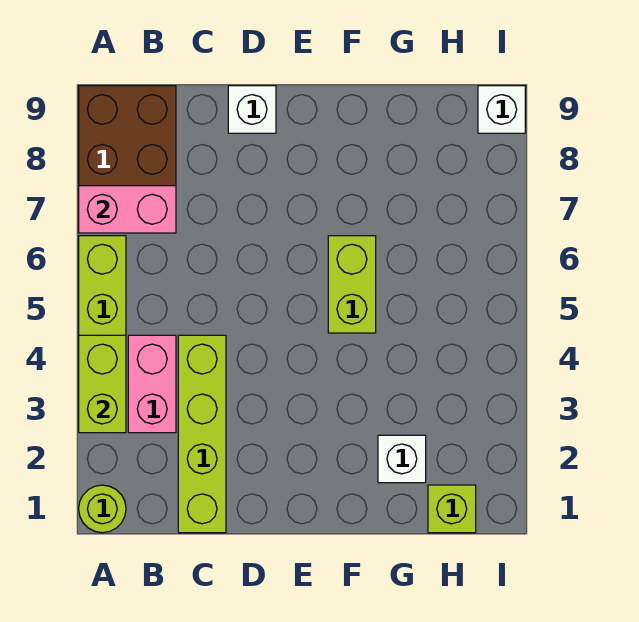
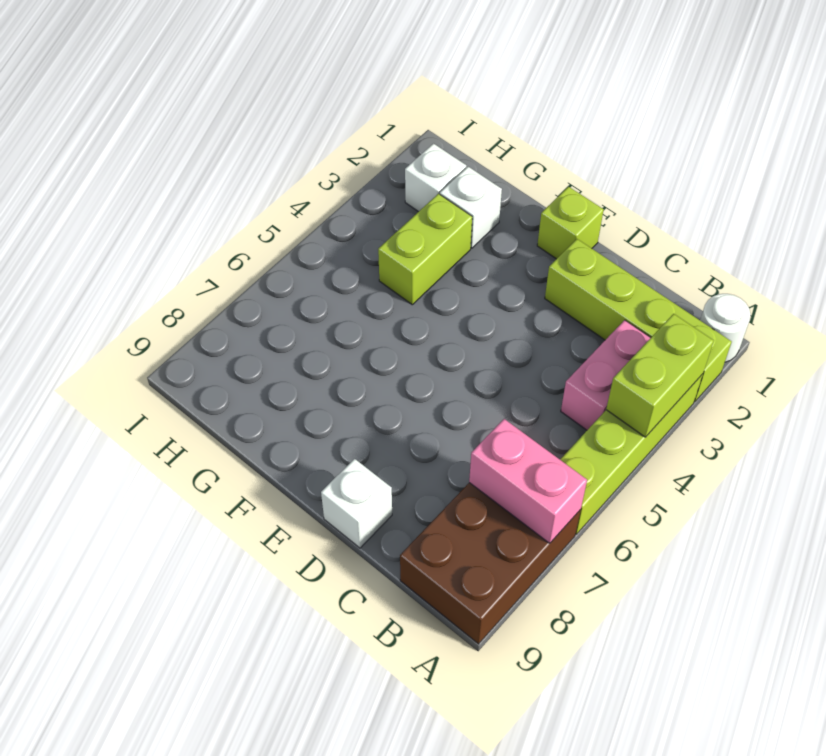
lime 1x1 round brick [79,485,126,533] -> white 1x1 round brick [700,294,751,362]
lime 1x4 brick [178,335,226,533] -> lime 1x4 brick turned to [545,239,732,402]
lime 1x2 brick [328,236,376,333] -> lime 1x2 brick moved to [378,194,472,305]
lime 1x1 brick [428,485,476,533] -> lime 1x1 brick moved to [537,187,604,259]
white 1x1 brick [478,86,525,133] -> white 1x1 brick moved to [405,144,466,212]

